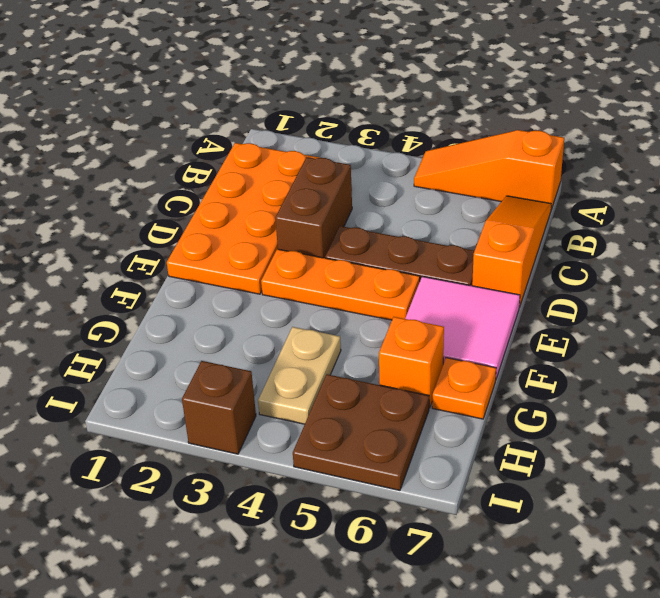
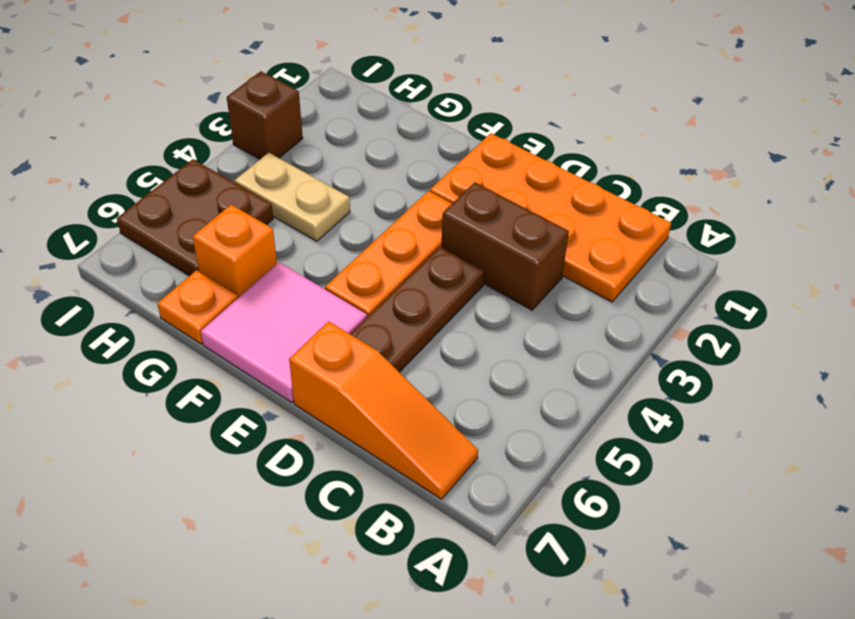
orange 1x3 slope [414,130,564,209] -> none

